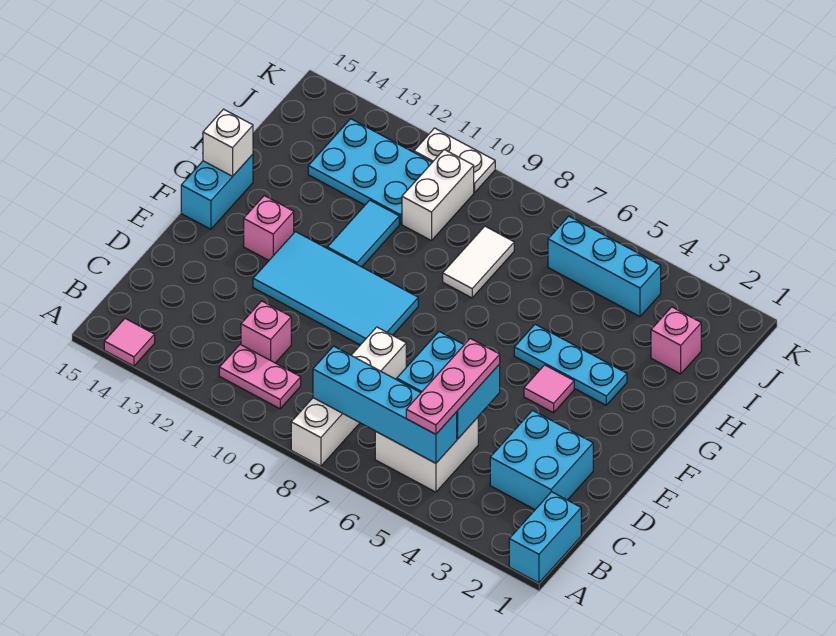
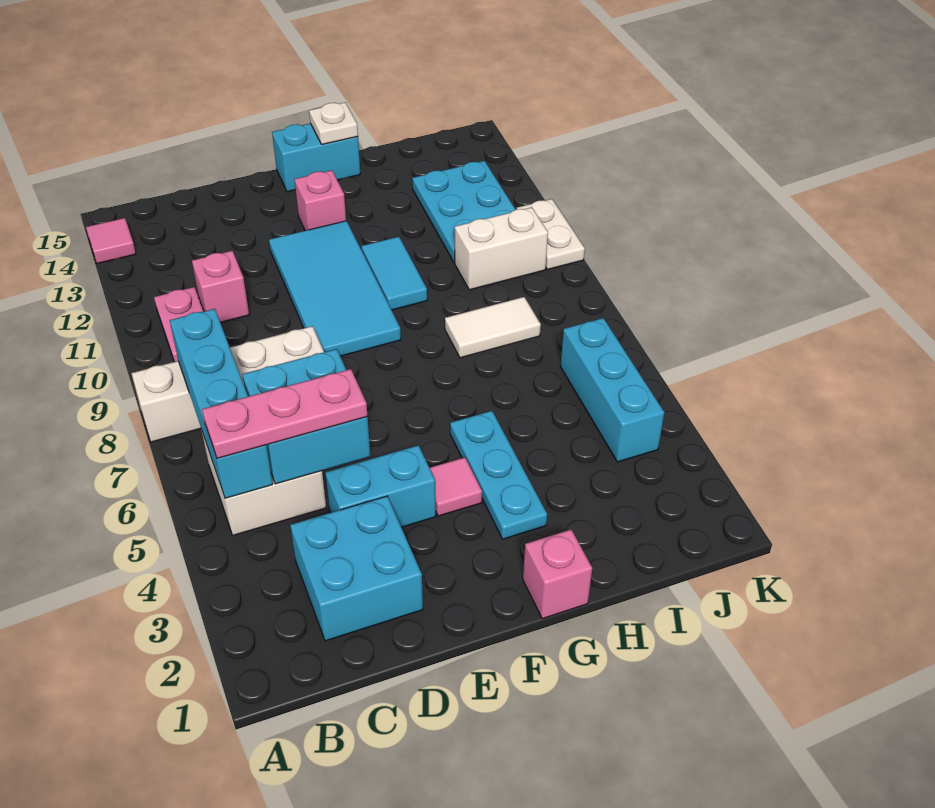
cyan 1x2 brick [509,492,581,583] -> cyan 1x2 brick moved to [325,445,436,527]
cyan 1x2 tile [327,200,399,267] -> cyan 1x2 tile turned to [362,237,427,310]
white 1x1 brick [203,109,253,177] -> white 1x1 plate [309,102,358,144]
pink 1x1 brick [651,307,701,374] -> pink 1x1 brick moved to [523,530,592,619]

